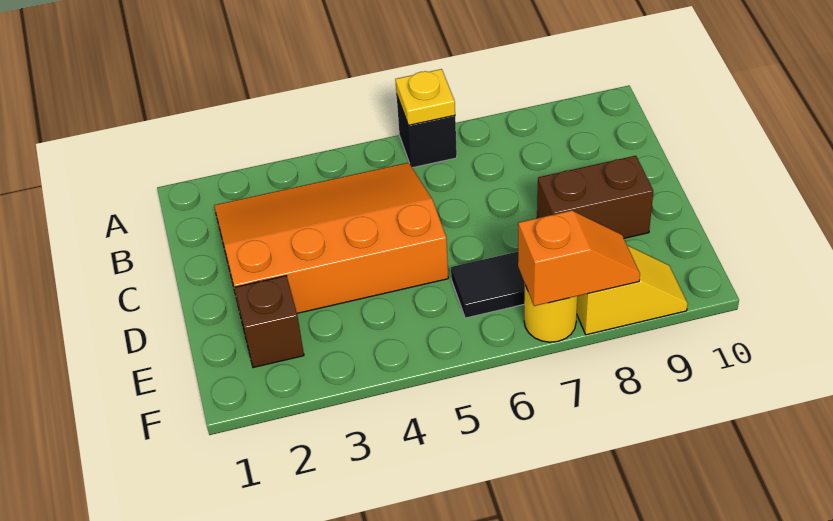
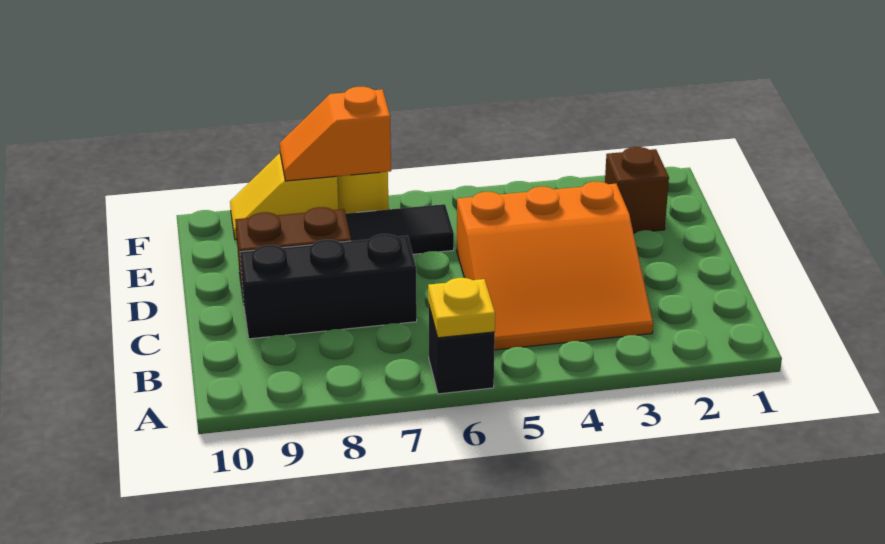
orange 3x4 slope [214,163,448,316] -> orange 3x3 slope [457,182,653,350]
none -> black 1x3 brick [240,234,417,339]

